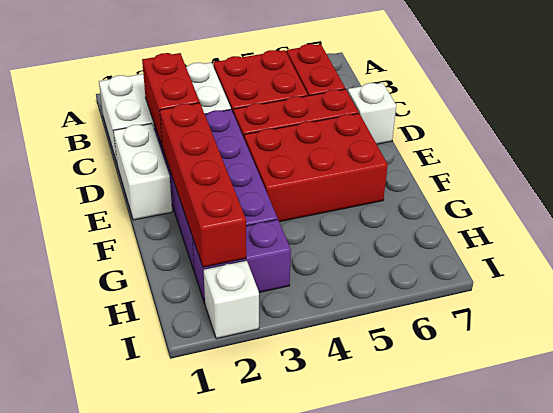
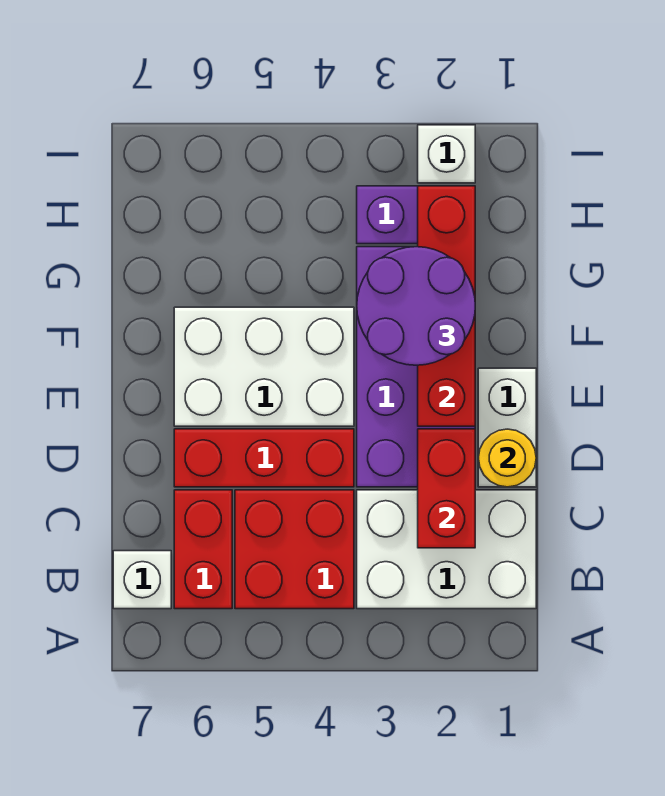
none -> yellow 1x1 round brick [478,429,536,487]
white 1x1 brick [348,83,396,144] -> white 1x1 brick moved to [113,551,171,609]
red 2x3 brick [244,113,388,222] -> white 2x3 brick [174,307,354,426]
none -> purple 2x2 round brick [357,247,475,365]

